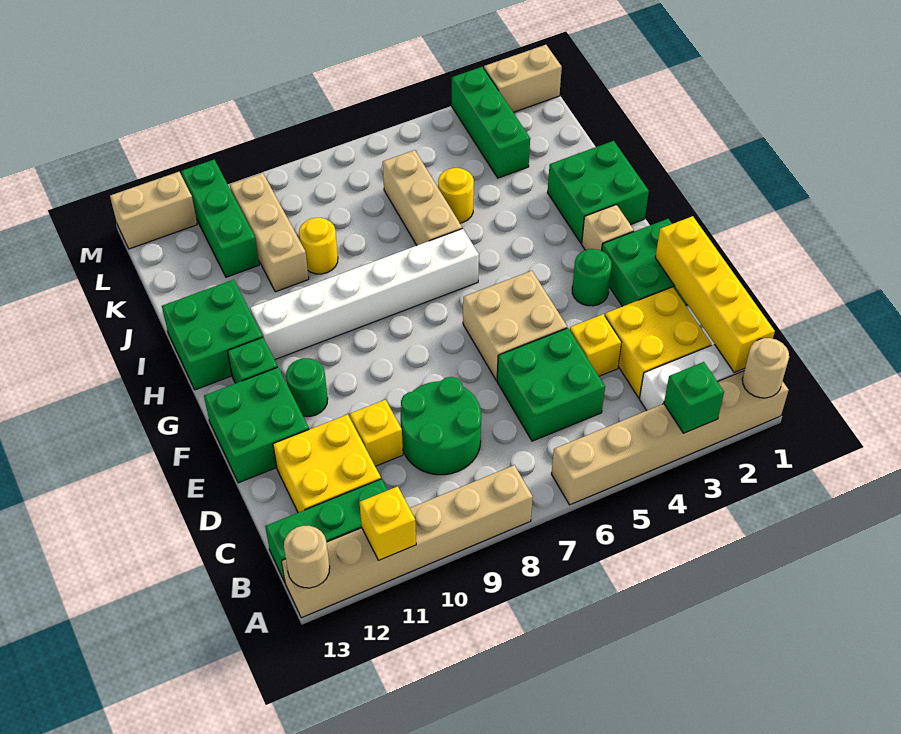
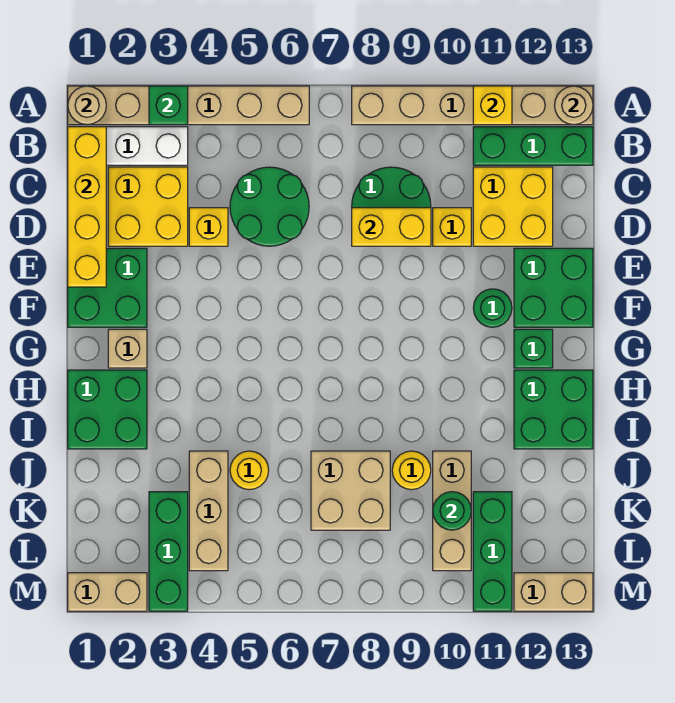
green 2x2 brick [497,328,605,441] -> green 2x2 round brick [230,167,309,246]
none -> yellow 1x2 brick [352,208,431,246]
tan 2x2 brick [463,271,567,380] -> tan 2x2 brick moved to [311,451,390,530]
green 1x1 round brick [572,249,612,306] -> green 1x1 round brick moved to [433,492,471,530]
white 1x6 brick [250,229,479,360] -> none
tan 1x3 brick [383,150,462,245] -> tan 1x3 brick moved to [189,451,228,571]

